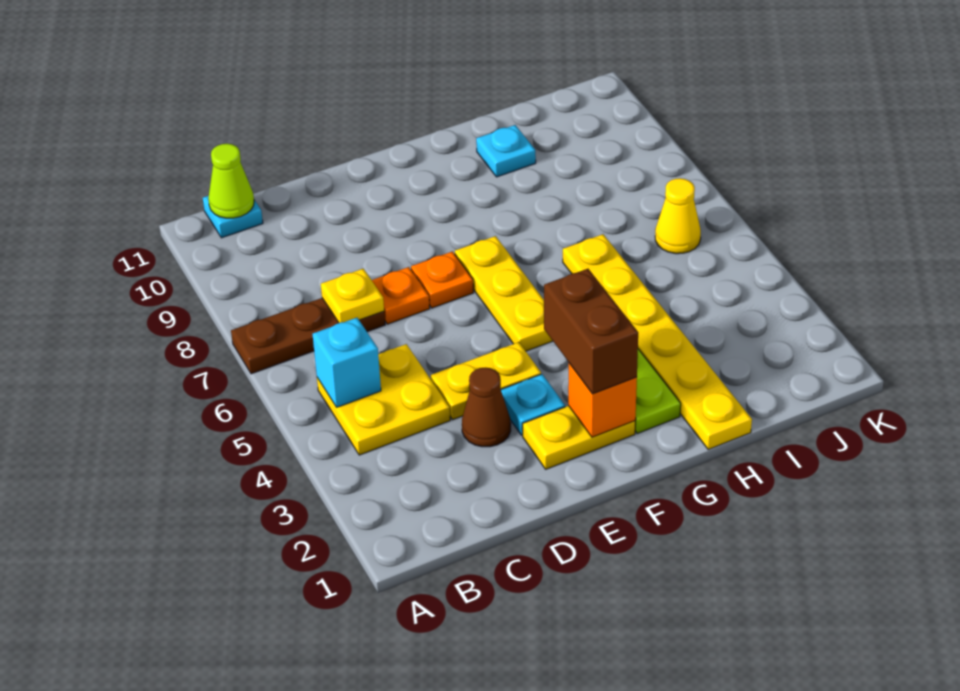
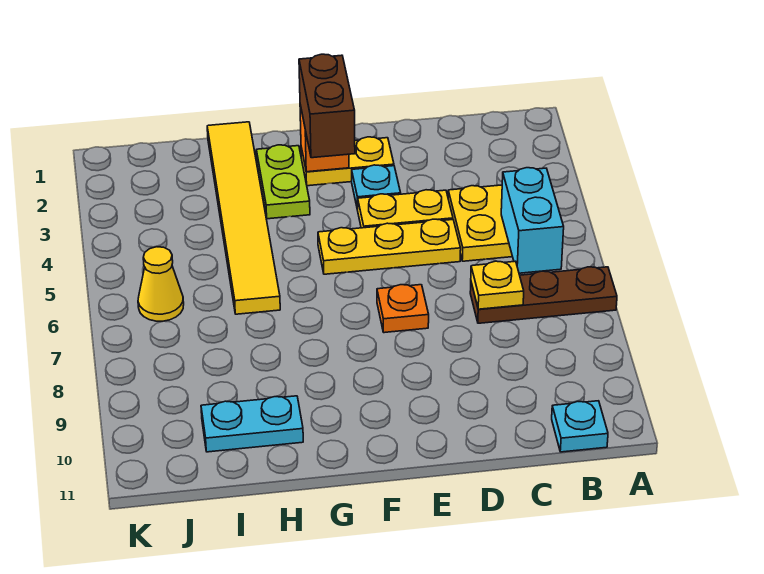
cyan 1x1 brick [312,318,381,407] -> cyan 1x2 brick [501,168,564,273]
lime 1x1 cone [208,144,254,218] -> none
brown 1x1 cone [462,367,511,447] -> none
orange 1x1 plate [372,267,430,324] -> none
yellow 1x3 plate [455,236,553,351] -> yellow 1x3 plate turned to [318,219,461,274]
yellow 1x6 plate [563,234,752,449] -> yellow 1x6 tile [207,122,280,314]
cyan 1x1 plate [476,125,536,177] -> cyan 1x2 plate [201,396,303,452]

